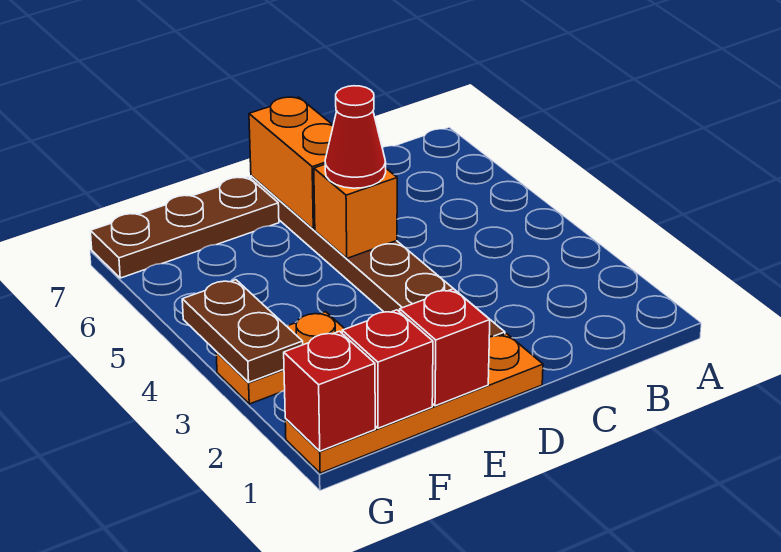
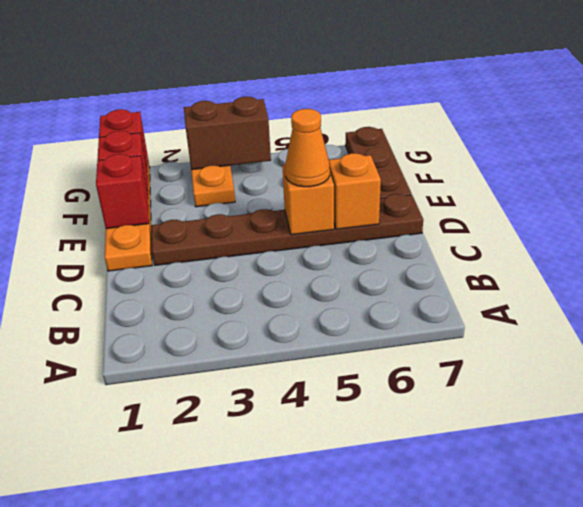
red 1x1 cone [325,86,386,188] -> orange 1x1 cone [285,109,330,187]
orange 1x2 brick [249,97,333,229] -> orange 1x1 brick [329,153,381,229]
brown 1x2 plate [182,280,303,383] -> brown 1x2 brick [184,97,271,170]

